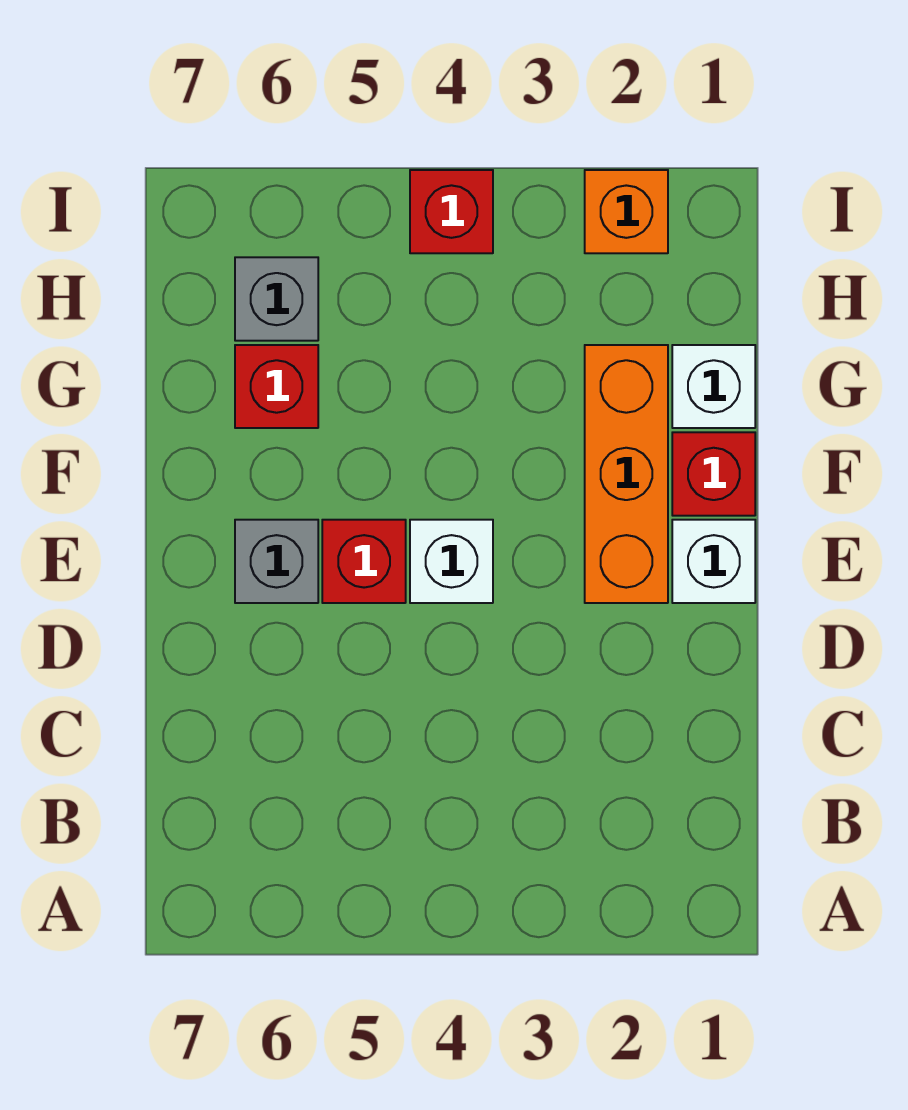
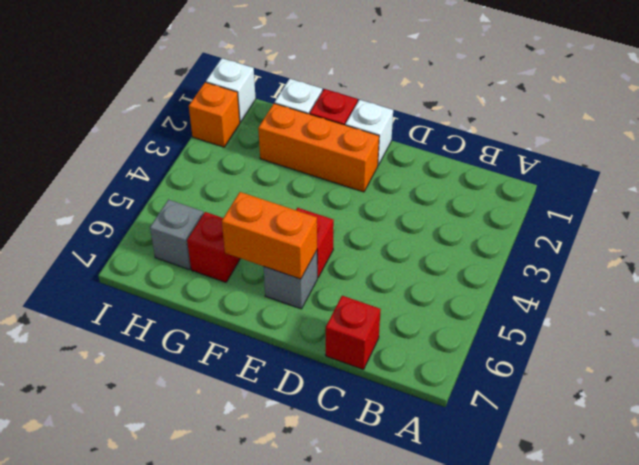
white 1x1 brick [410,520,493,603] -> white 1x1 brick moved to [206,58,256,122]
none -> orange 1x2 brick [222,192,317,279]
red 1x1 brick [410,170,493,253] -> red 1x1 brick moved to [326,296,381,370]

